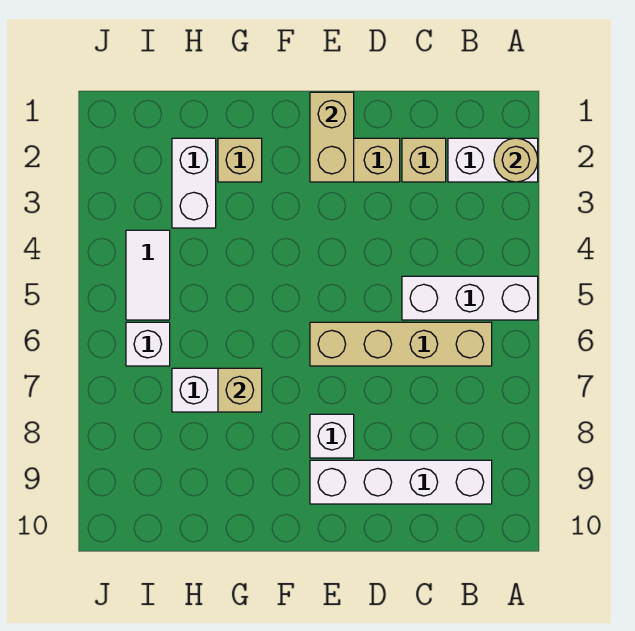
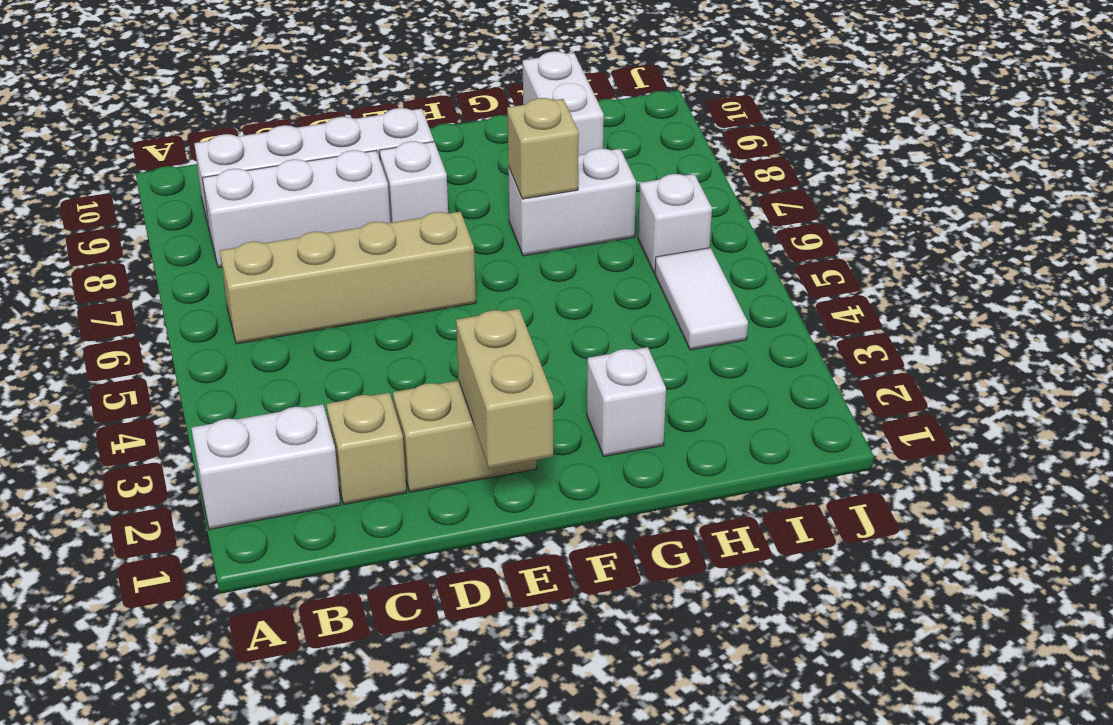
tan 1x1 round brick [494,138,538,182] -> none
white 1x3 brick [402,276,538,320] -> white 1x3 brick moved to [202,150,390,268]
tan 1x1 brick [218,138,262,182] -> white 1x1 brick [587,347,666,456]
white 1x2 brick [172,138,216,228] -> white 1x2 brick moved to [523,51,604,155]

